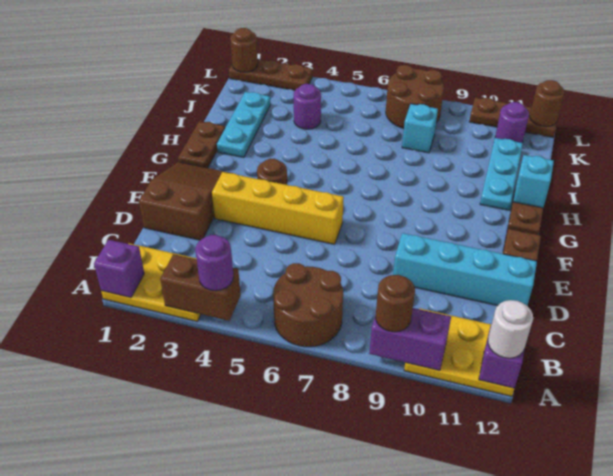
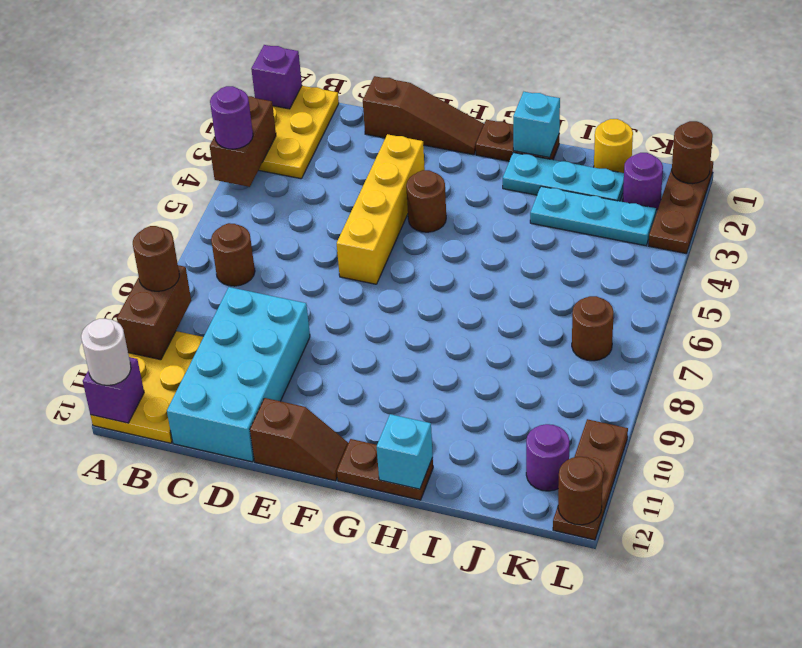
brown 2x2 round brick [273,263,343,347] -> brown 1x1 round brick [211,223,255,286]
purple 1x2 brick [369,308,451,371] -> brown 1x2 brick [117,265,191,360]
brown 2x3 slope [139,162,230,240] -> brown 1x3 slope [363,76,484,155]
cyan 1x4 brick [393,233,537,306] -> cyan 2x4 brick [167,287,310,462]
cyan 1x3 plate [480,138,523,210] -> cyan 1x3 plate moved to [530,186,656,246]
none -> yellow 1x1 round brick [594,119,633,173]
purple 1x1 round brick [294,84,321,129] -> purple 1x1 round brick moved to [623,153,663,210]
cyan 1x1 brick [402,104,438,153] -> cyan 1x1 brick moved to [513,92,560,158]
brown 2x2 round brick [386,65,444,129] -> brown 1x1 round brick [572,296,614,361]

